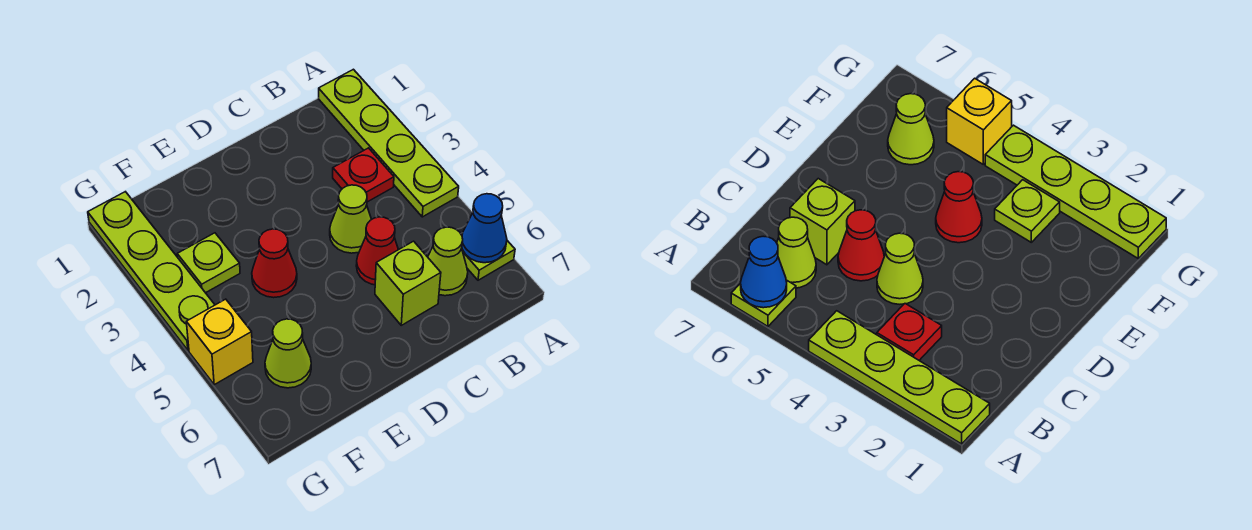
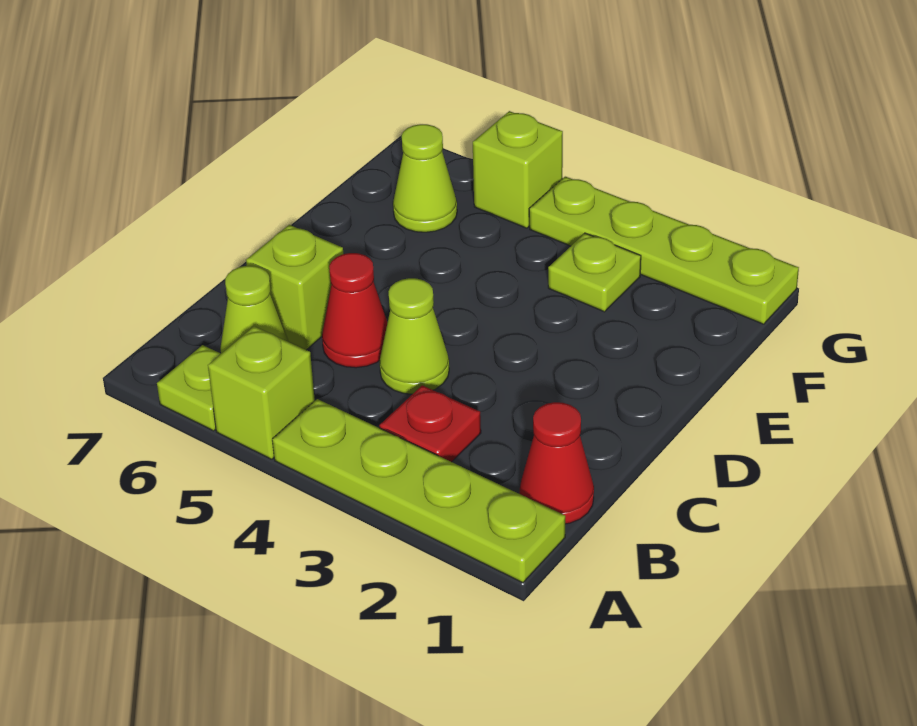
none -> lime 1x1 brick [208,326,315,459]
blue 1x1 cone [462,194,507,263] -> none
red 1x1 cone [252,229,297,298] -> red 1x1 cone moved to [520,402,594,524]
yellow 1x1 brick [186,299,253,385] -> lime 1x1 brick [473,111,563,228]

